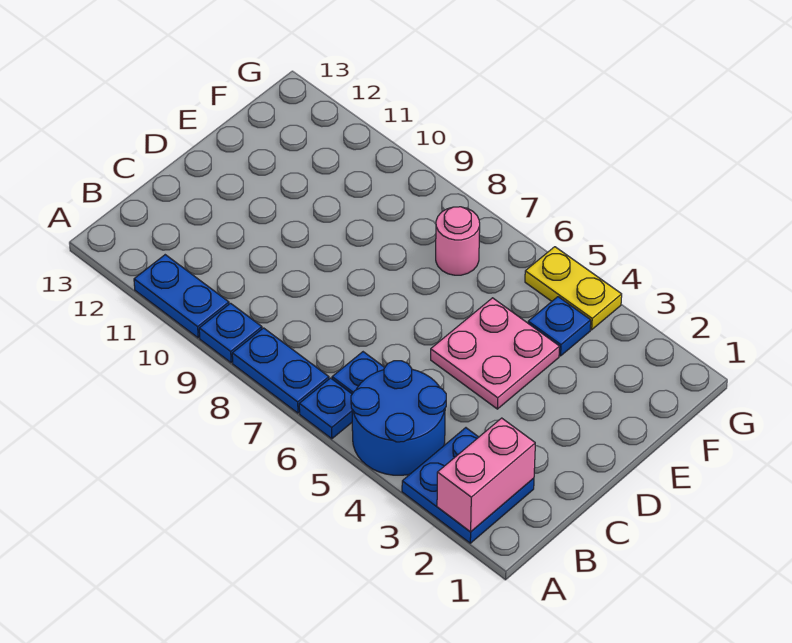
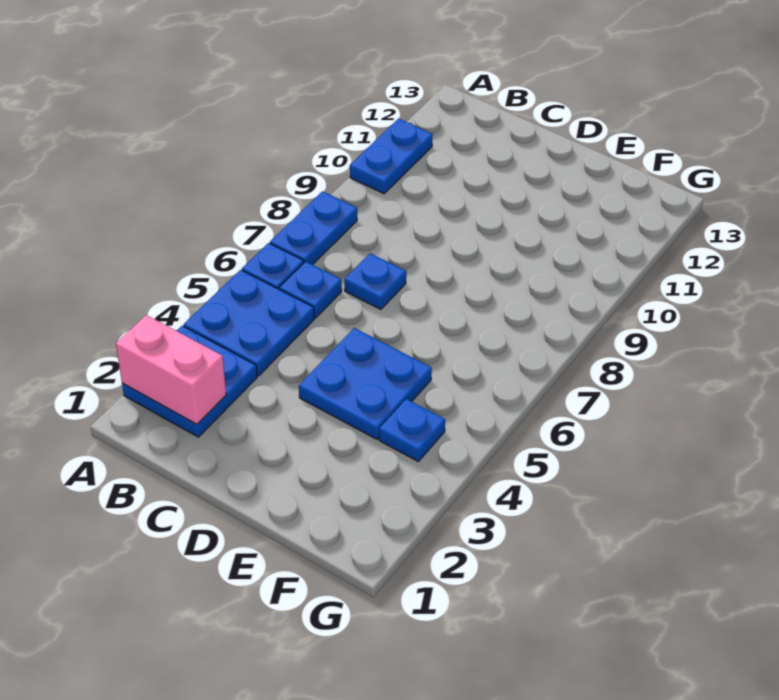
blue 2x2 round brick [351,361,446,475] -> blue 2x2 plate [184,270,314,376]
blue 1x1 plate [199,303,262,363] -> blue 1x1 plate moved to [344,253,406,309]
pink 2x2 plate [431,298,560,409] -> blue 2x2 plate [299,328,432,439]
pink 1x1 round brick [436,207,480,275] -> none
yellow 1x2 plate [525,247,622,330] -> none

